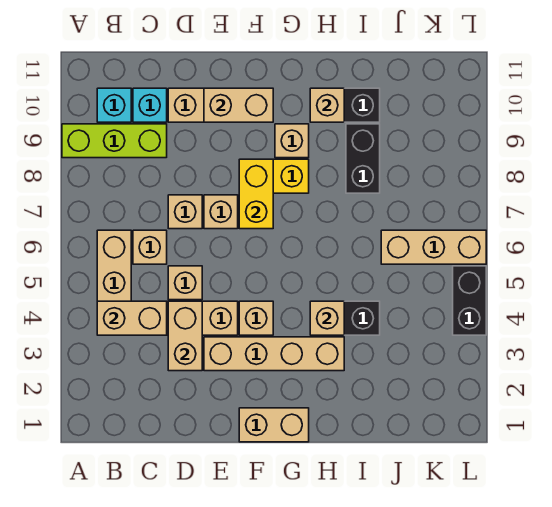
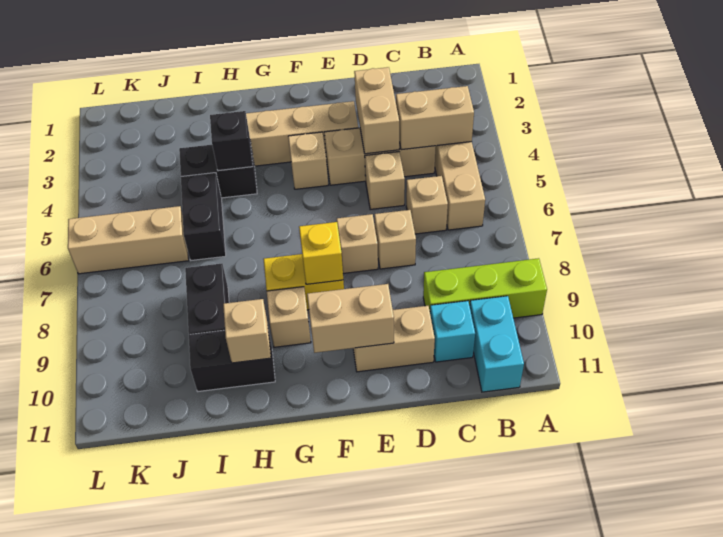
cyan 1x1 brick [97,88,131,122] -> cyan 1x2 brick [470,296,524,392]
tan 1x2 brick [239,408,309,442] -> none
yellow 1x2 brick [239,159,273,229] -> yellow 1x1 brick [299,222,343,284]
tan 1x1 brick [310,301,344,335] -> black 1x1 brick [210,111,253,171]
black 1x2 brick [453,266,486,335] -> black 1x2 brick moved to [181,173,226,260]

